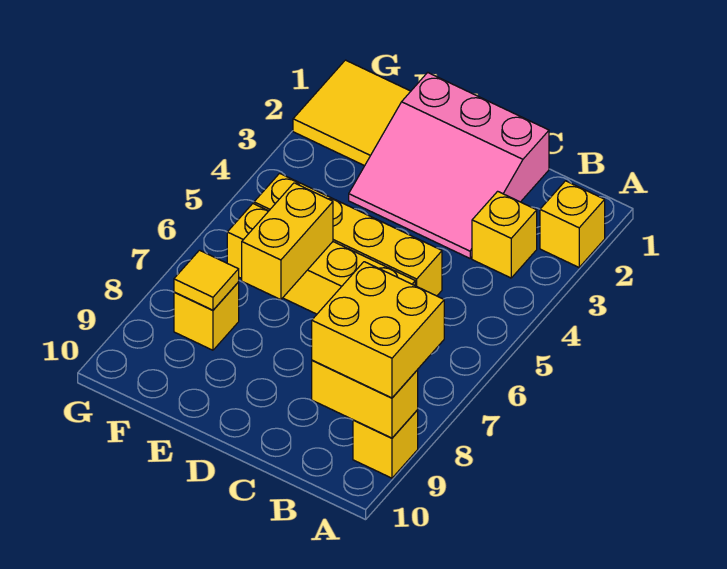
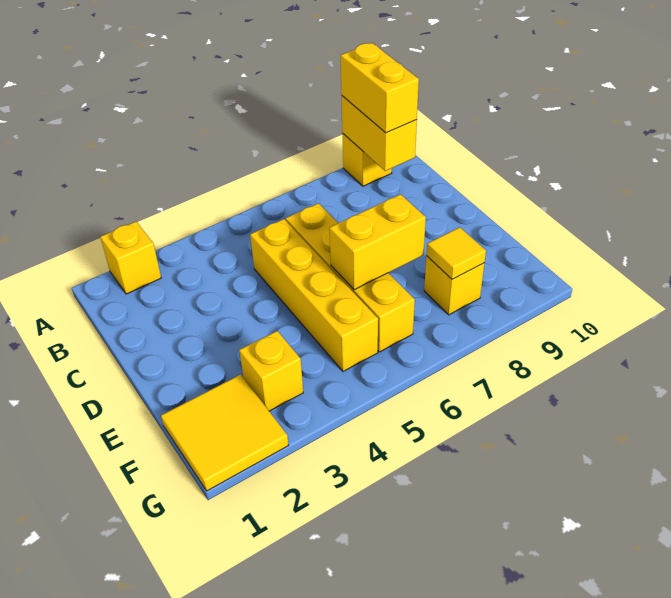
yellow 2x2 brick [312,262,444,398] -> yellow 1x2 brick [341,43,419,133]
yellow 1x1 brick [472,191,537,278] -> yellow 1x1 brick moved to [239,331,303,411]
pink 3x3 slope [349,73,549,258] -> none

